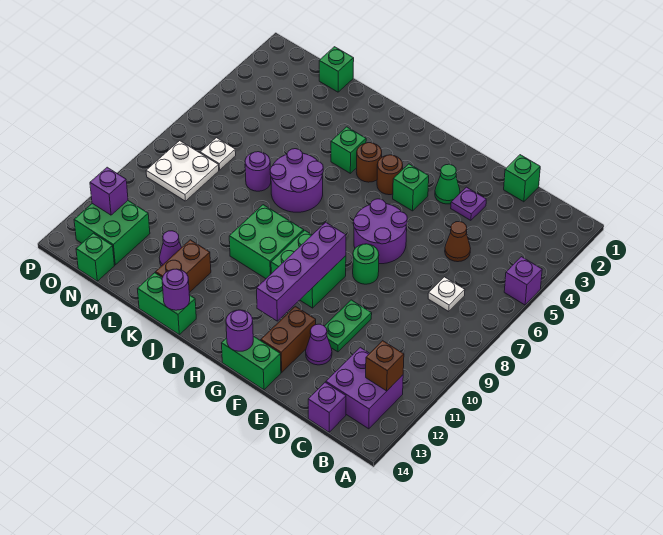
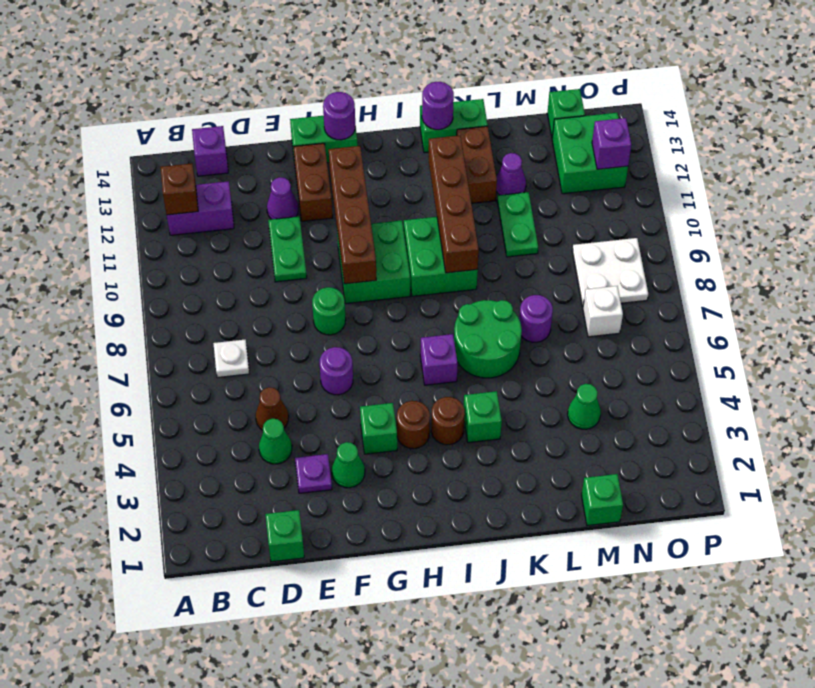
purple 1x1 brick [504,257,542,305] -> purple 1x1 brick moved to [420,334,458,385]
purple 2x2 brick [326,347,403,429] -> purple 1x2 brick [167,181,234,235]
none -> green 1x1 cone [259,419,292,464]
purple 2x2 round brick [353,199,407,264] -> purple 1x1 round brick [320,347,353,395]
purple 1x4 brick [256,222,346,321] -> brown 1x4 brick [329,146,376,284]
purple 2x2 round brick [270,149,323,212] -> green 2x2 round brick [454,300,522,378]
none -> brown 1x4 brick [429,135,479,273]
none -> green 1x2 plate [497,192,538,257]
none -> green 1x1 cone [568,384,601,429]
white 1x1 plate [200,138,236,170] -> white 1x1 brick [583,286,623,337]

